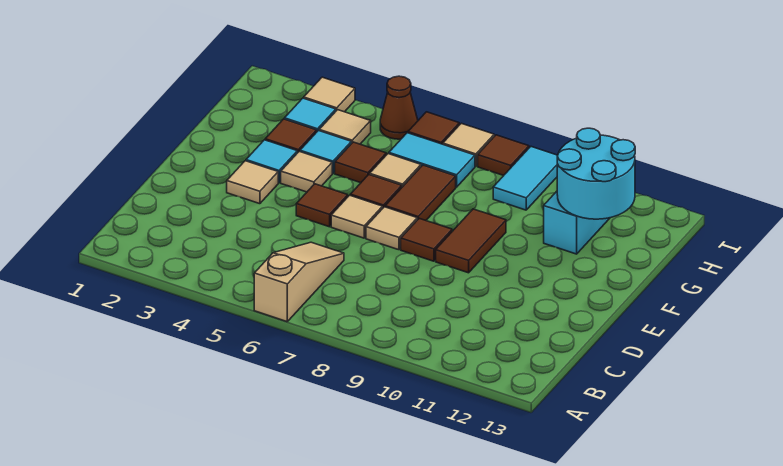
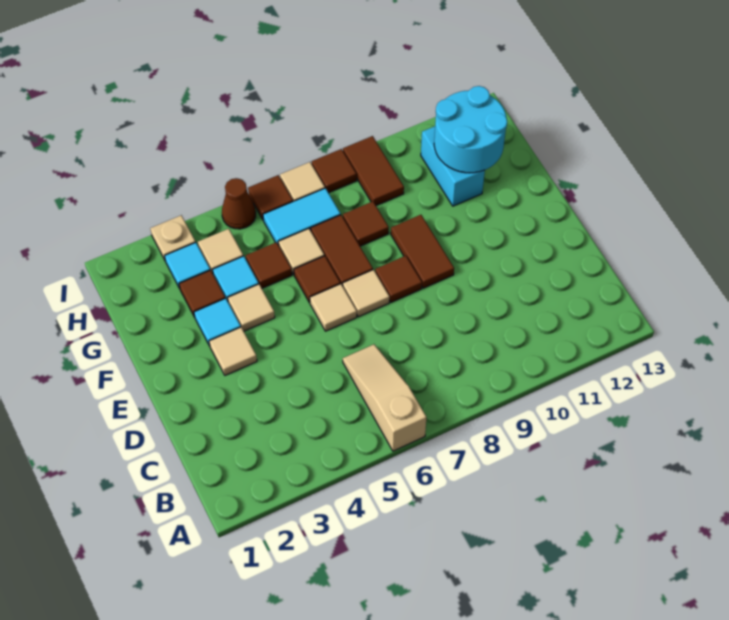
brown 1x1 tile [296,184,348,227] -> brown 1x1 tile moved to [343,201,389,246]
cyan 1x2 tile [493,147,558,210] -> brown 1x2 tile [343,136,404,206]
tan 1x1 tile [304,77,355,112] -> tan 1x1 plate [150,215,196,260]

